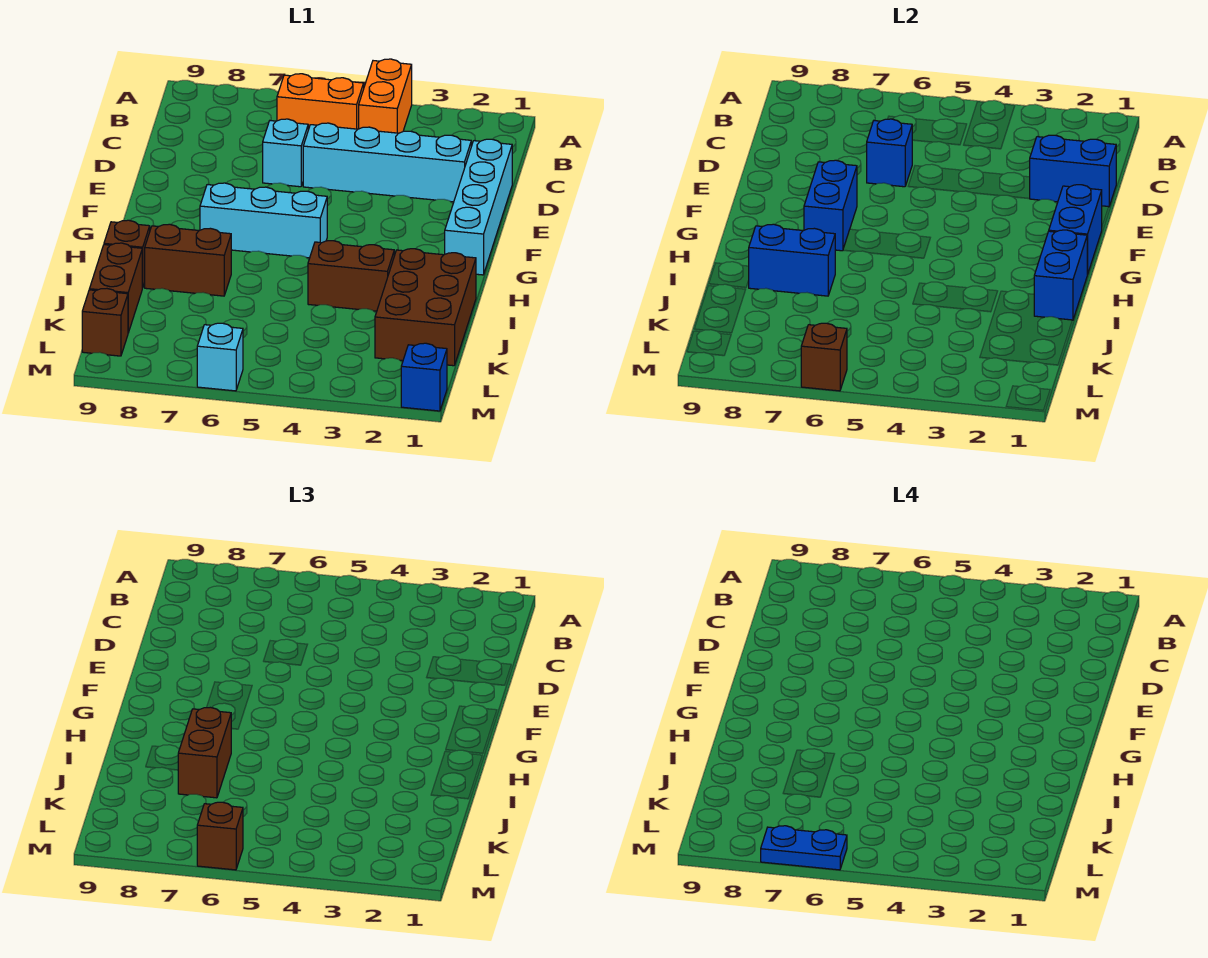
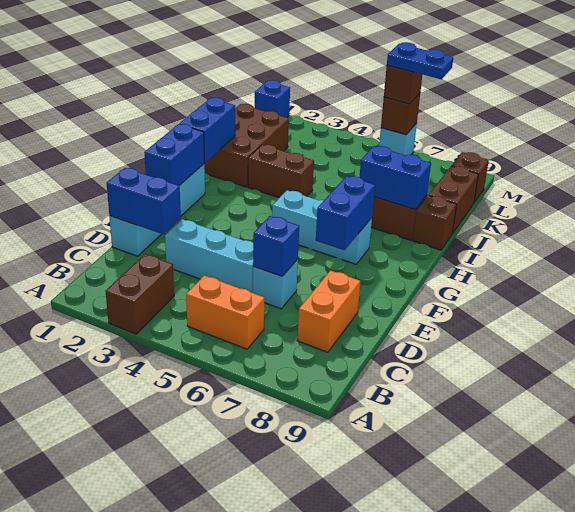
orange 1x2 brick [359,59,412,133] -> orange 1x2 brick moved to [297,271,360,352]
cyan 1x4 brick [303,123,471,202] -> cyan 1x3 brick [165,219,253,293]
brown 1x2 brick [178,707,232,798] -> brown 1x2 brick moved to [106,254,174,334]

